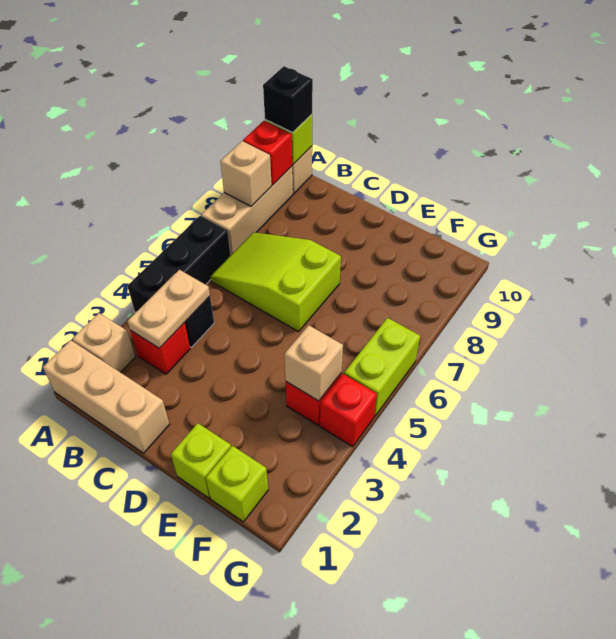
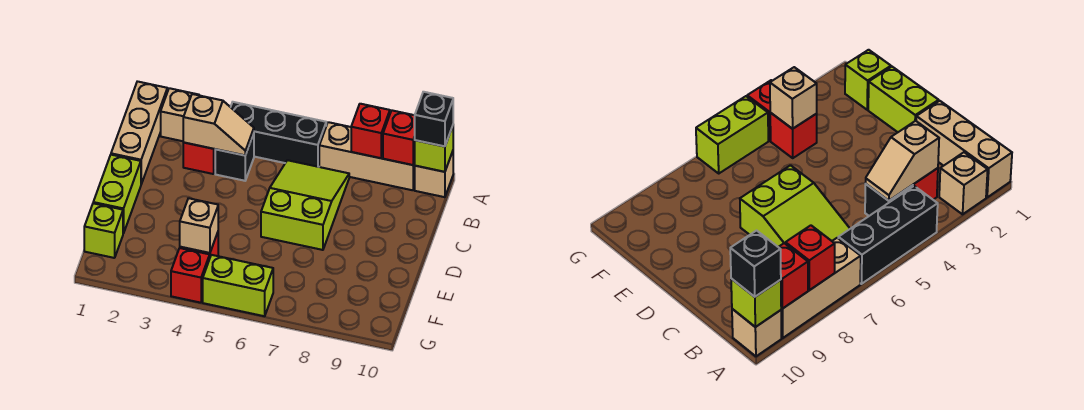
tan 1x1 brick [220,141,272,206] -> red 1x1 brick [351,104,390,158]
tan 1x2 plate [128,270,210,348] -> tan 1x2 slope [183,94,254,155]
lime 1x1 brick [171,423,231,498] -> lime 1x2 brick [93,155,141,233]

